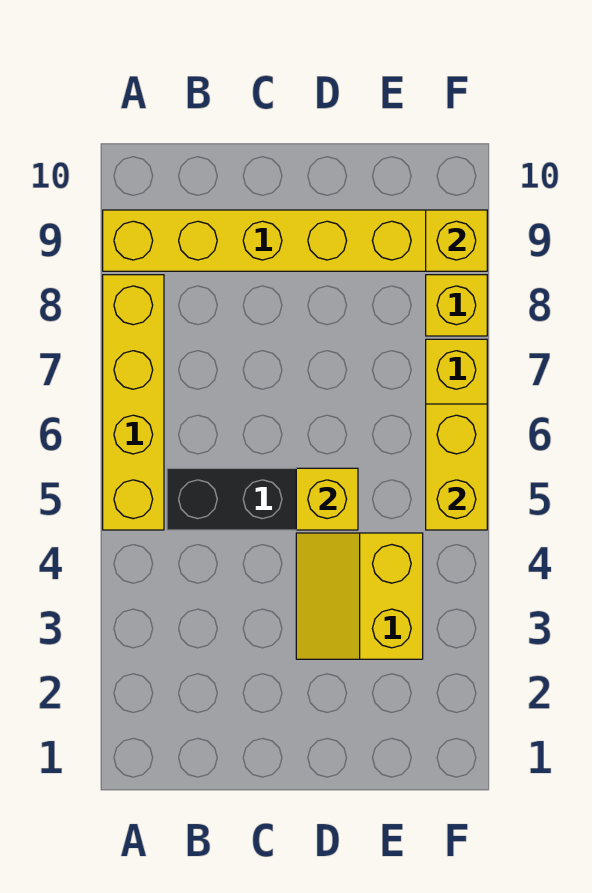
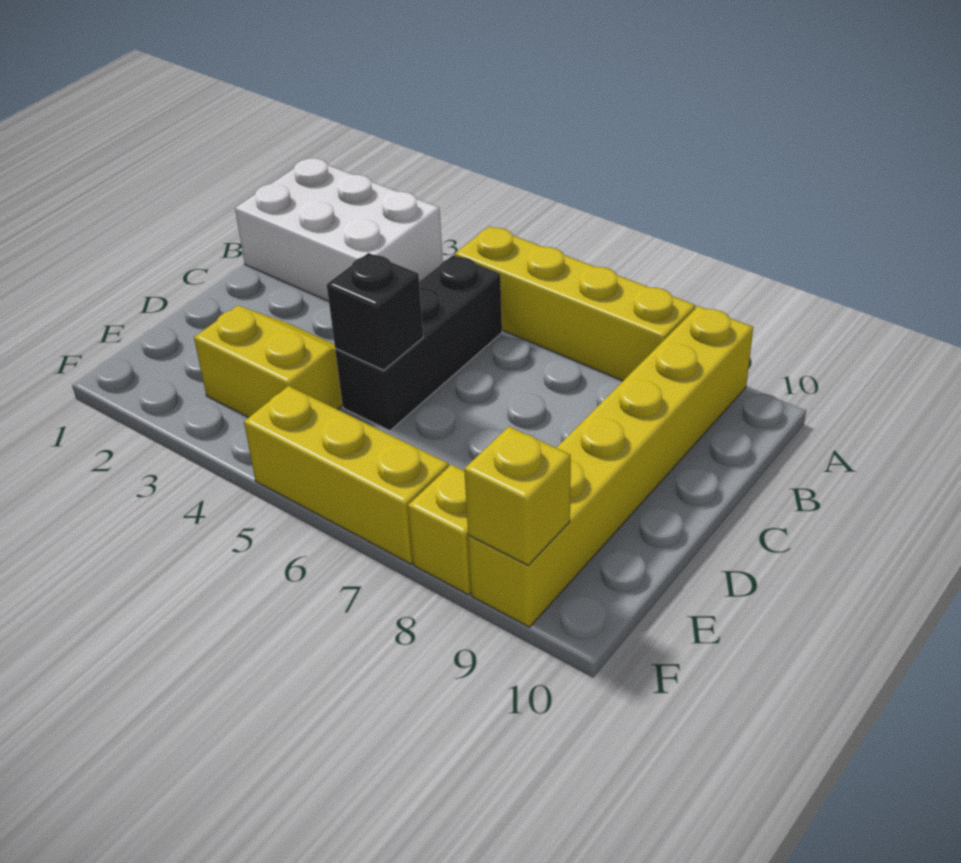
none -> white 2x3 brick [235,158,443,301]
yellow 1x1 brick [296,468,358,530] -> black 1x1 brick [327,253,423,370]
yellow 1x2 brick [426,404,487,530] -> none

